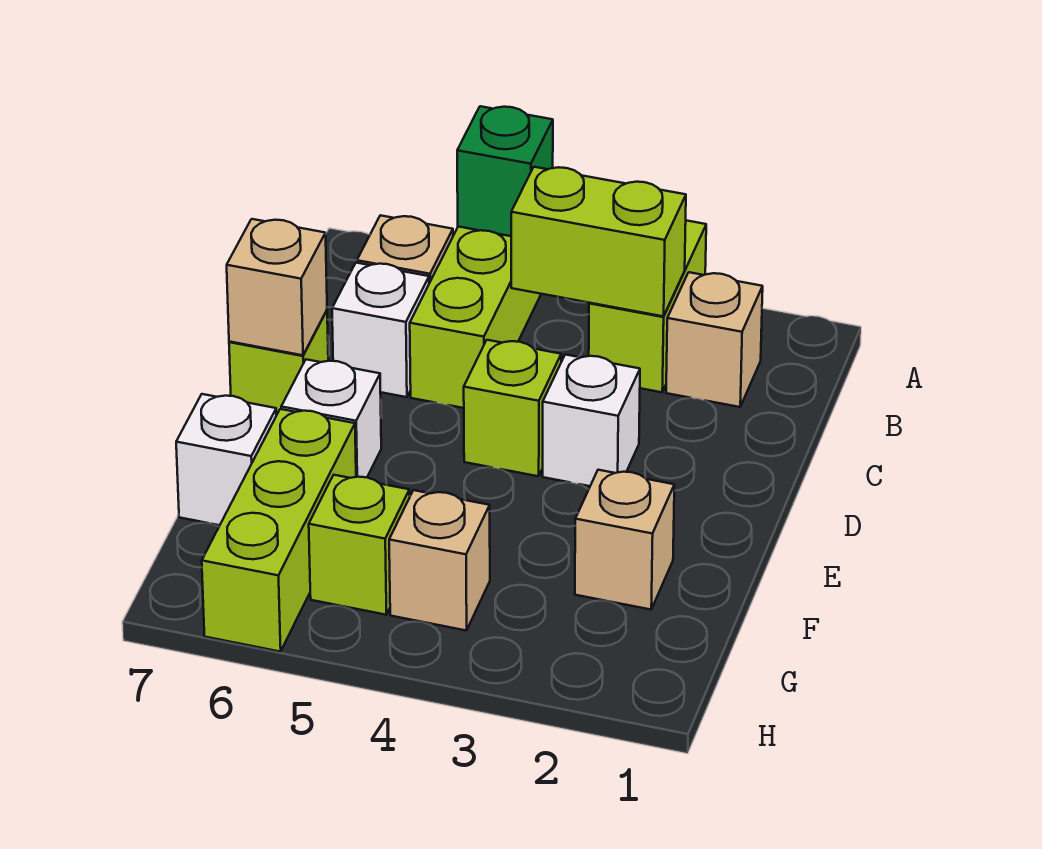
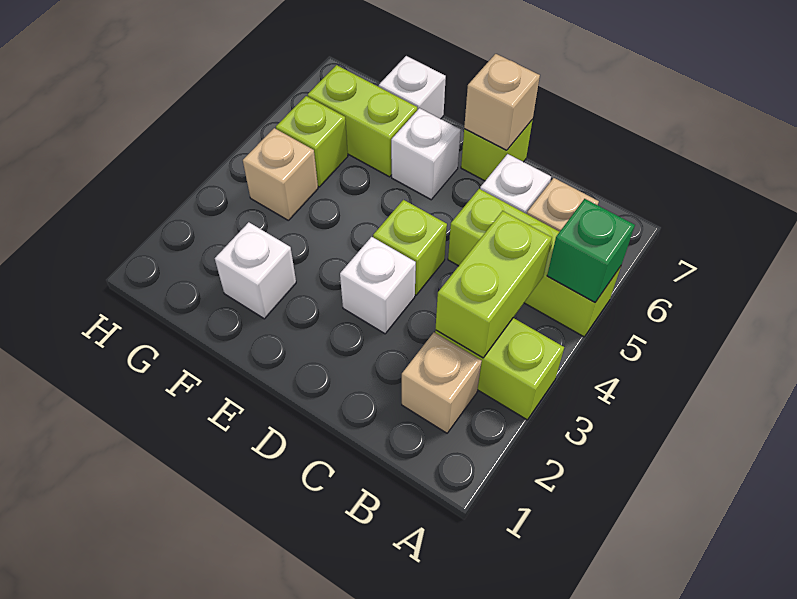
tan 1x1 brick [575,470,674,610] -> white 1x1 brick [215,222,296,319]
lime 1x3 brick [202,409,356,652] -> lime 1x2 brick [308,65,417,177]

